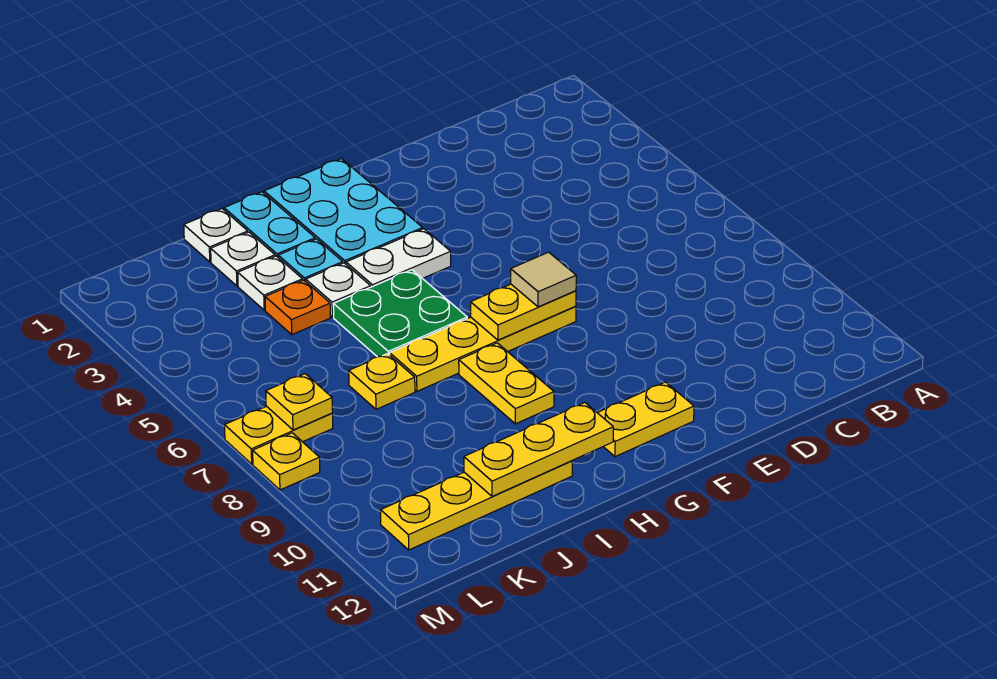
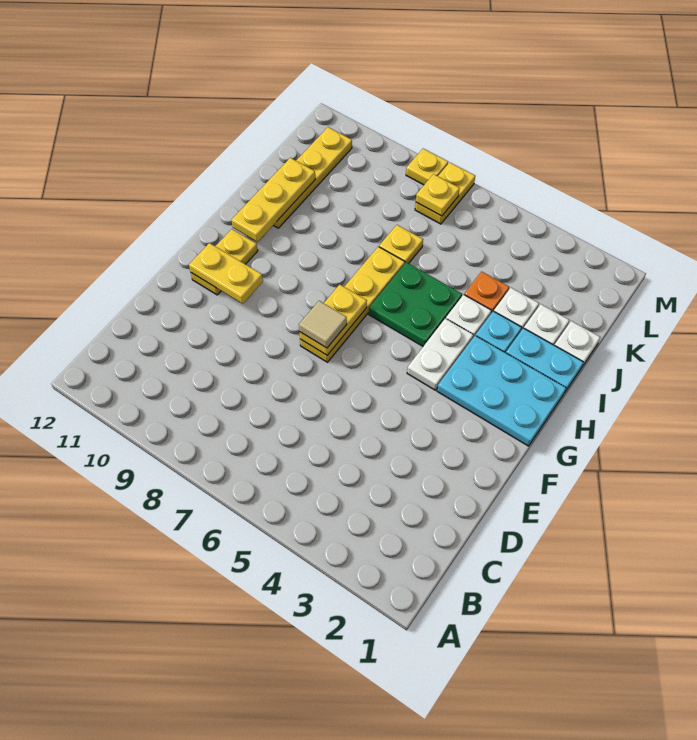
yellow 1x2 plate [459,343,554,424] -> yellow 1x2 plate moved to [189,243,263,304]

